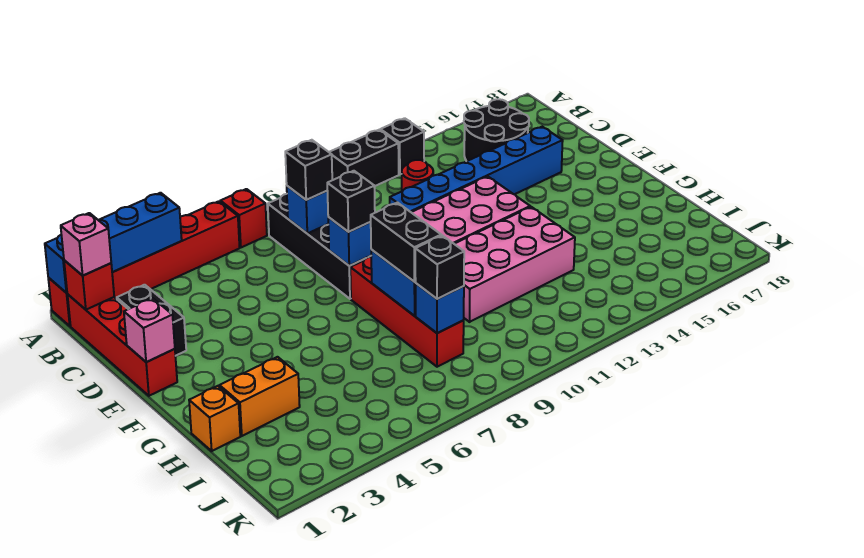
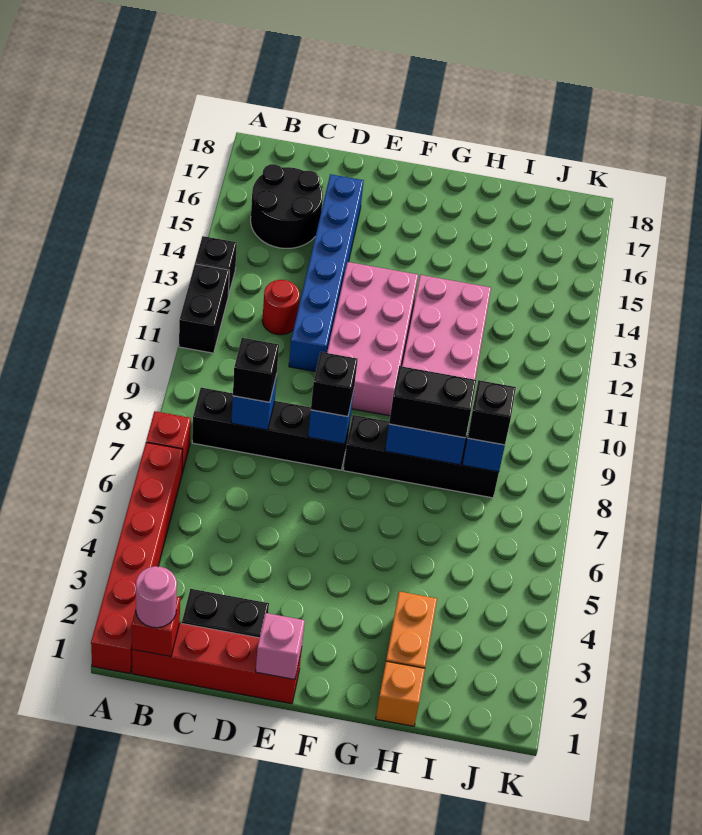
blue 1x4 brick [45,193,182,293] -> none
pink 1x1 brick [61,213,111,276] -> pink 1x1 round brick [136,566,177,628]
red 1x4 brick [350,257,464,367] -> black 1x4 brick [343,415,499,498]

